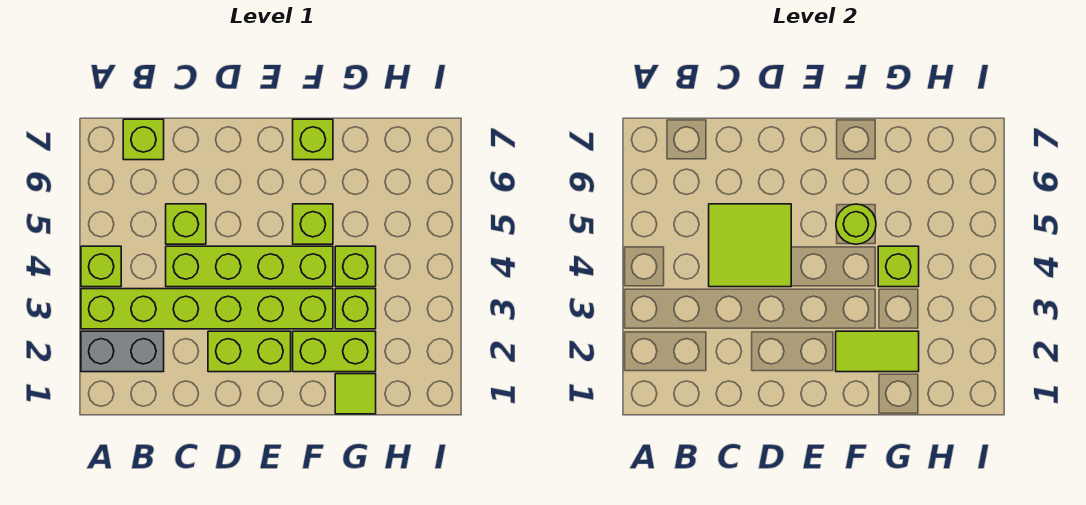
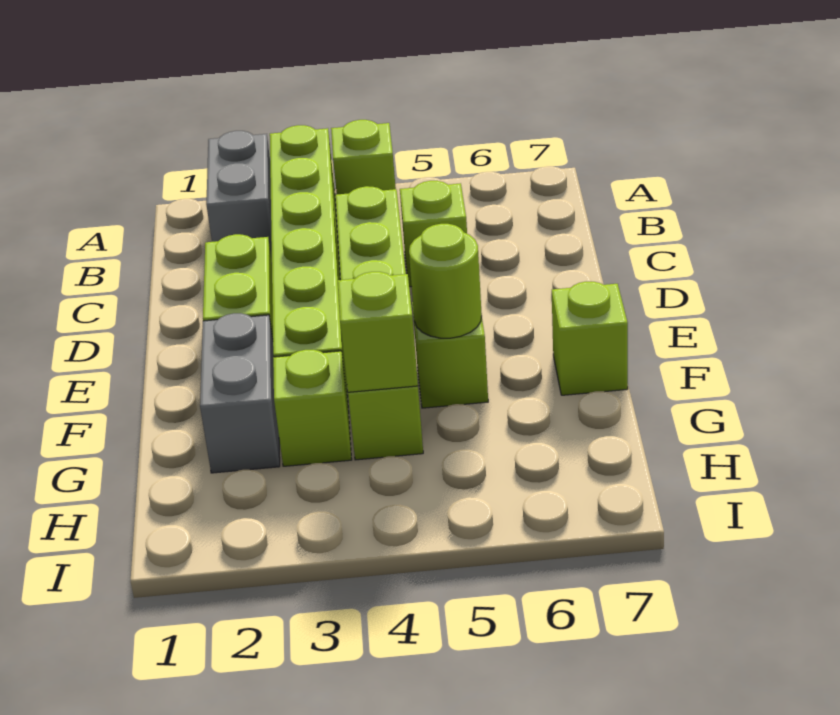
lime 1x1 brick [123,119,164,160] -> none
lime 2x2 tile [709,204,791,287] -> none
lime 1x2 brick [293,331,376,372] -> grey 1x2 brick [200,313,280,473]
lime 1x2 tile [836,331,919,372] -> none
lime 1x1 tile [335,374,376,414] -> none

